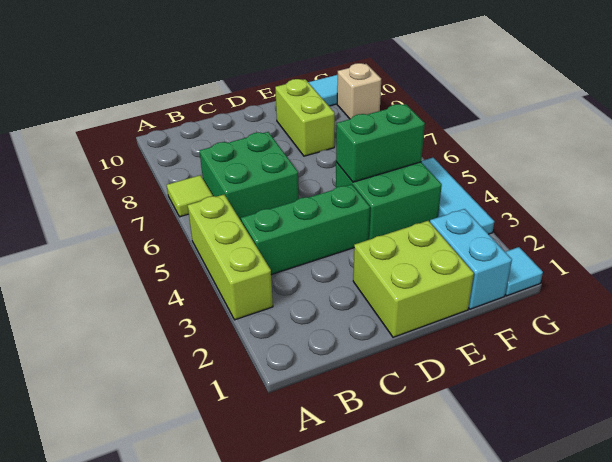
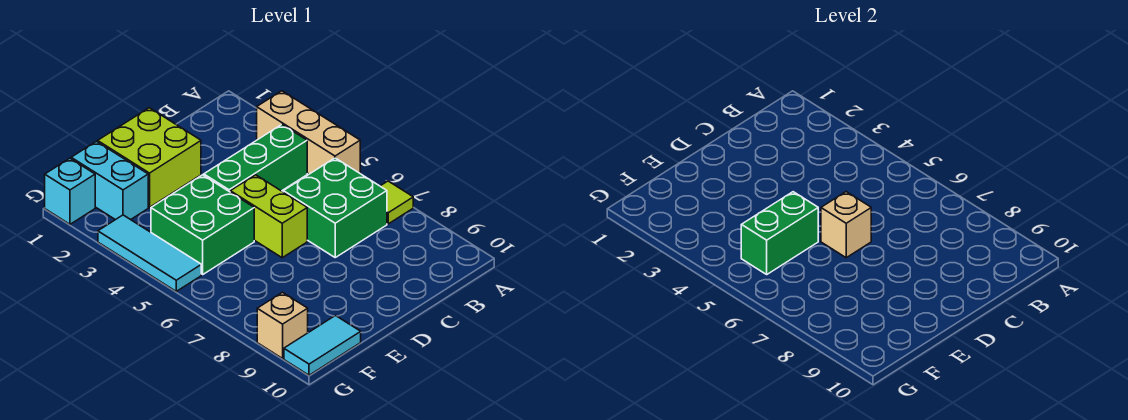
lime 1x3 brick [188,195,273,320] -> tan 1x3 brick [257,91,360,174]
none -> tan 1x1 brick [821,192,871,258]
lime 1x2 brick [275,79,335,156] -> lime 1x2 brick moved to [230,175,307,258]
cyan 1x1 tile [505,247,543,296] -> cyan 1x1 brick [45,158,95,224]

